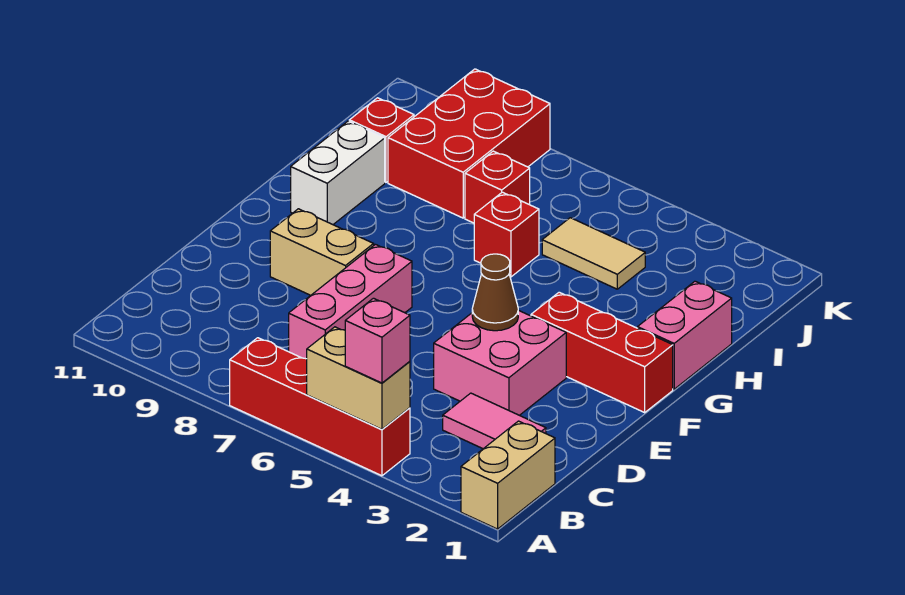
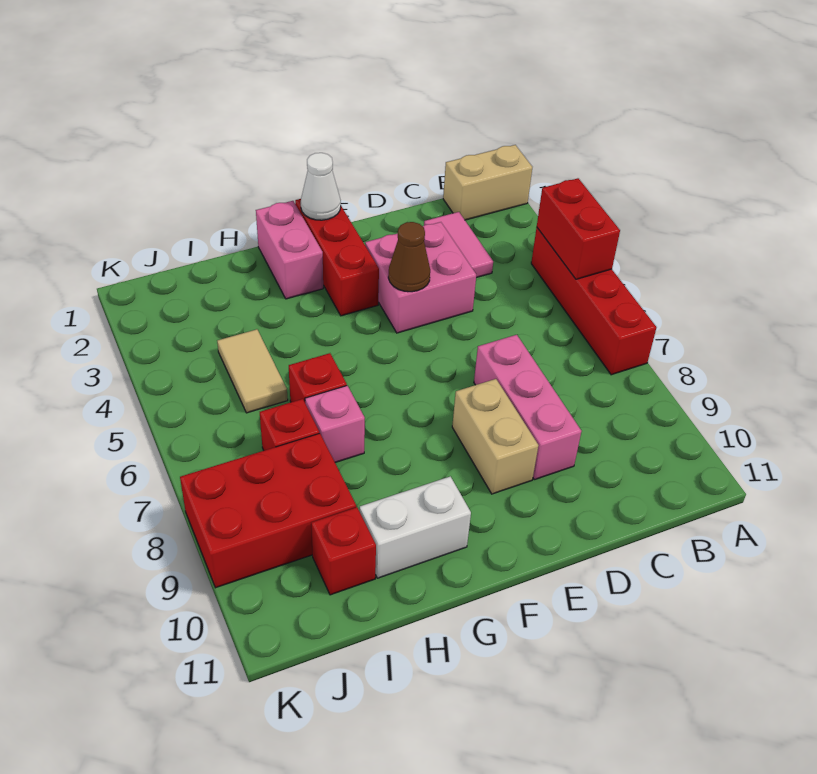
tan 1x2 brick [307,327,410,430] -> red 1x2 brick [537,178,620,279]
pink 1x1 brick [345,298,410,383] -> pink 1x1 brick moved to [305,386,365,463]
pink 1x3 brick [289,244,412,359] -> pink 1x3 brick turned to [474,335,582,480]
none -> white 1x1 cone [301,153,341,220]
pink 1x2 brick [638,281,732,389] -> pink 1x2 brick turned to [256,201,323,299]

